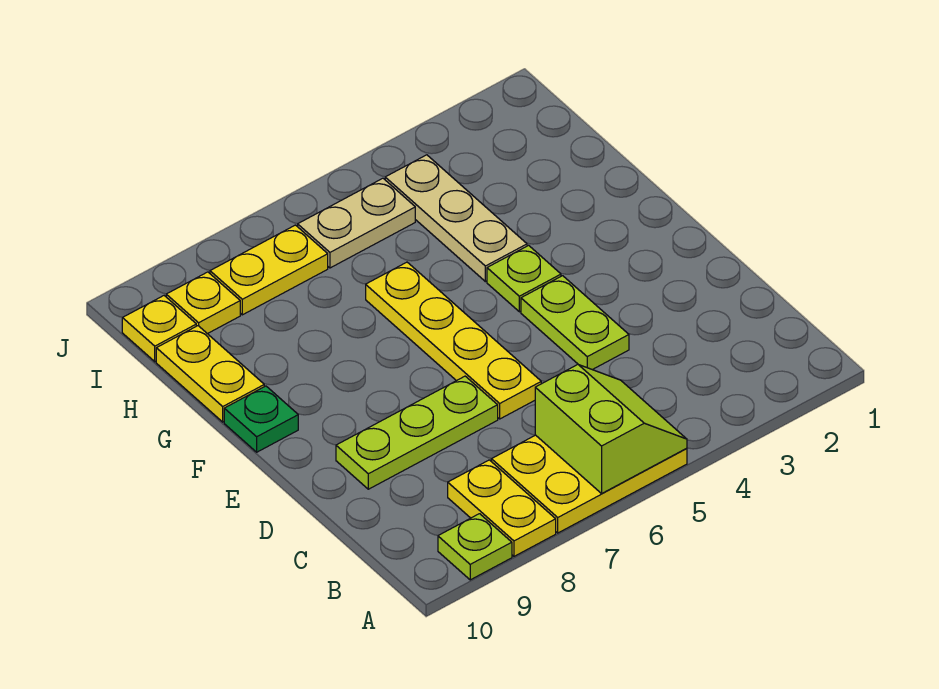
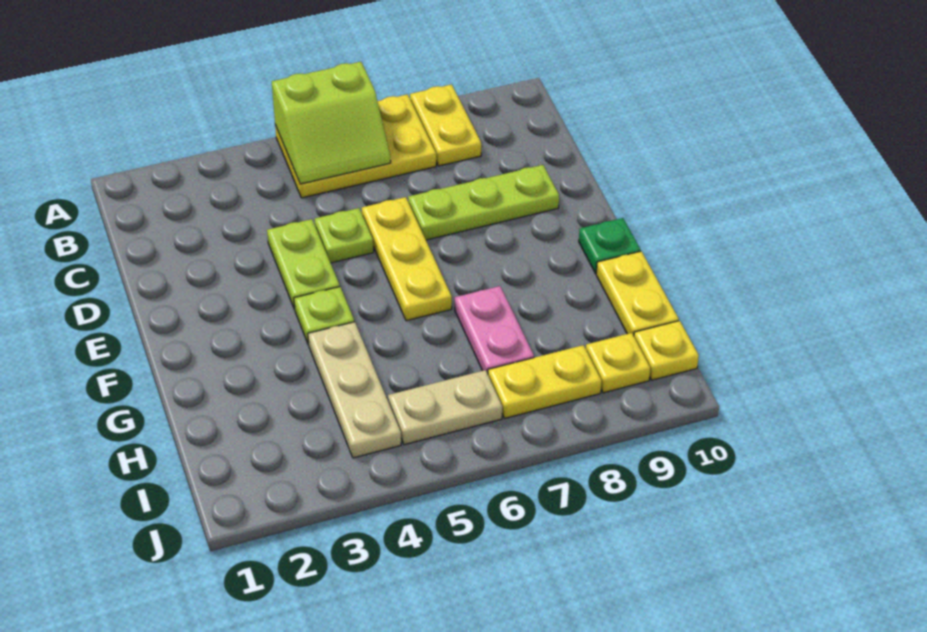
lime 2x2 slope [535,365,687,493] -> lime 2x2 slope turned to [272,62,391,184]
lime 1x1 plate [438,514,512,580] -> lime 1x1 plate moved to [315,208,374,263]
yellow 1x4 plate [366,262,541,419] -> yellow 1x3 plate [362,197,452,321]
none -> pink 1x2 plate [455,286,534,374]

